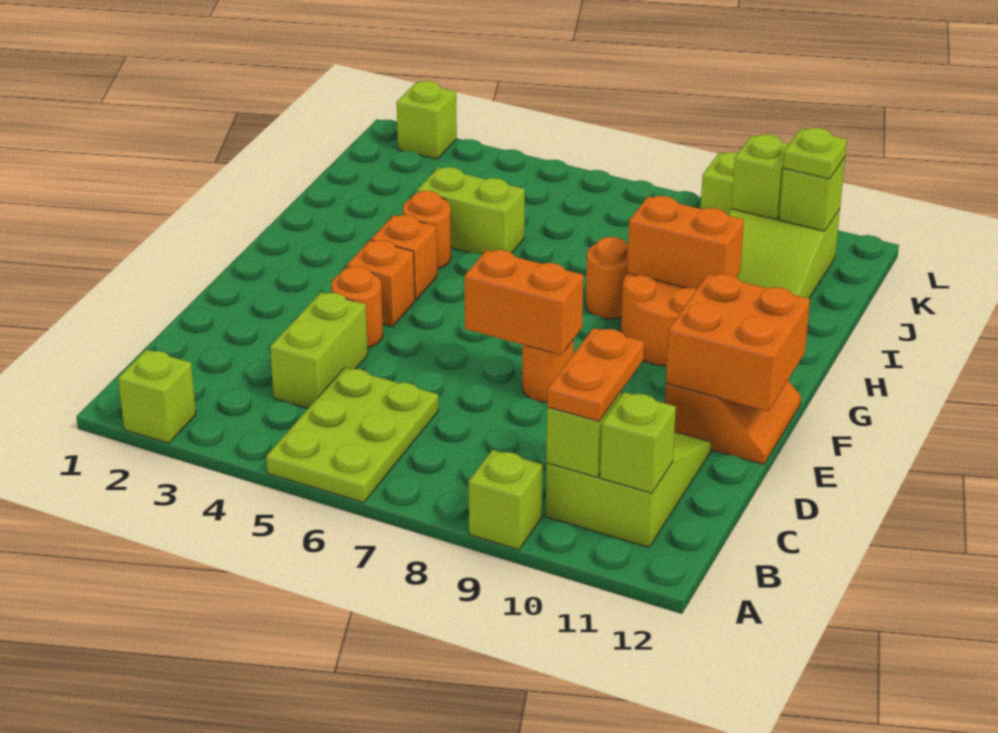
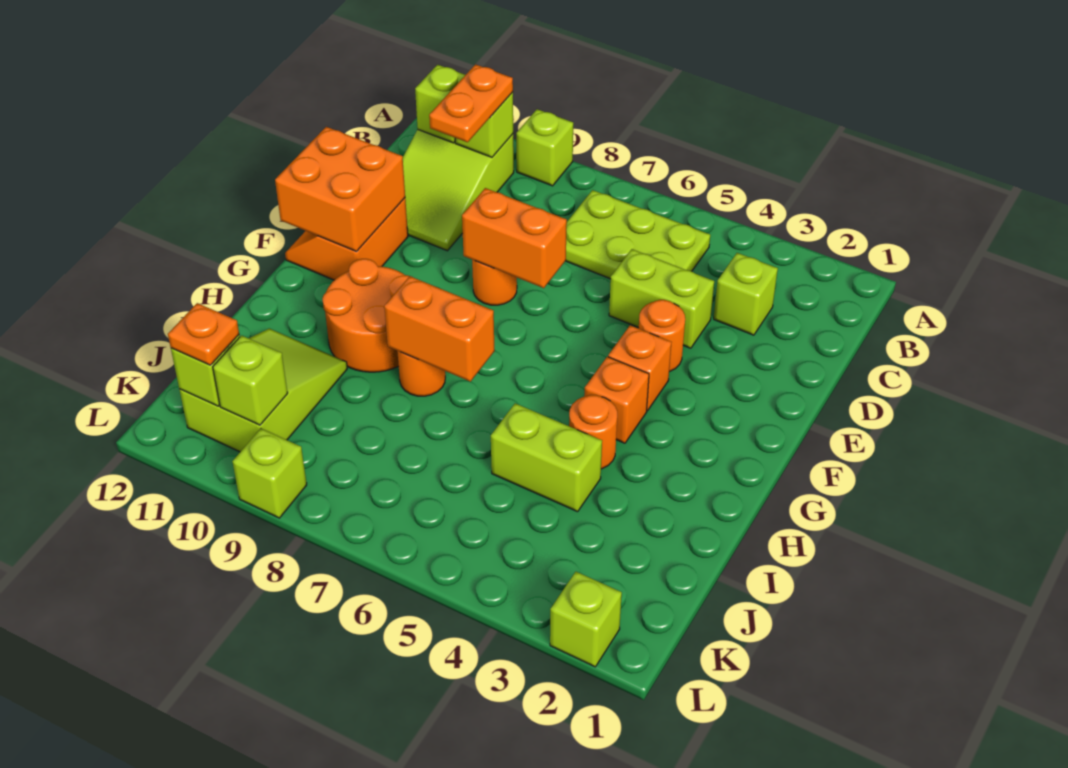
lime 1x1 brick [118,350,196,443] -> lime 1x1 brick moved to [714,253,778,335]
lime 2x3 plate [266,368,438,503] -> lime 2x3 plate turned to [566,190,710,279]
lime 1x2 brick [270,292,368,408] -> lime 1x2 brick turned to [609,249,714,348]
orange 1x2 brick [627,196,744,289] -> orange 1x2 brick moved to [384,276,495,382]
lime 1x1 plate [783,128,847,179] -> orange 1x1 plate [168,303,239,365]

